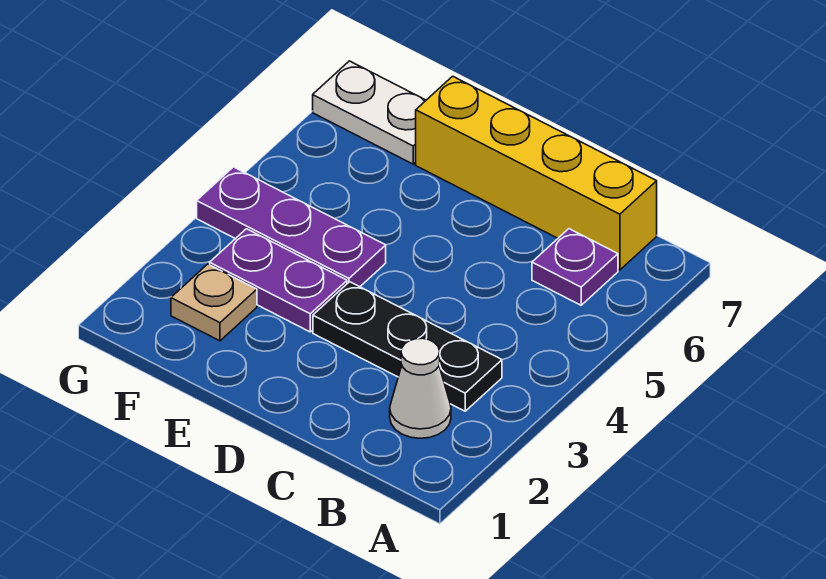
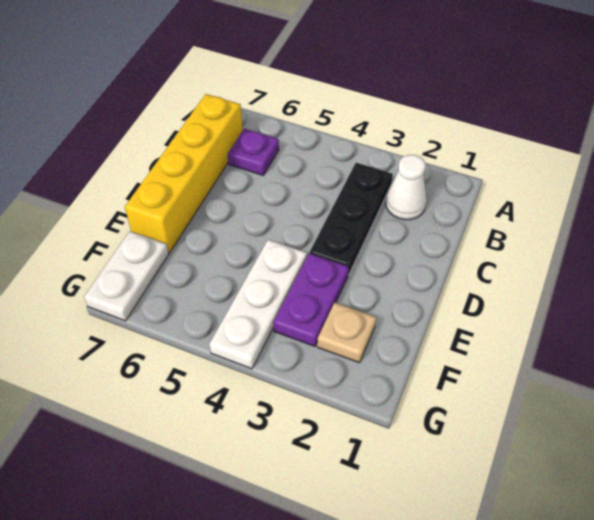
purple 1x3 plate [197,167,386,287] -> white 1x3 plate [209,240,307,369]

